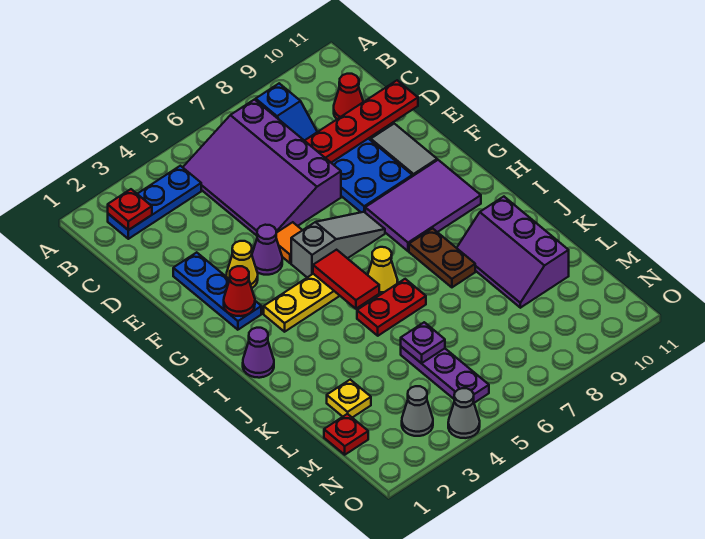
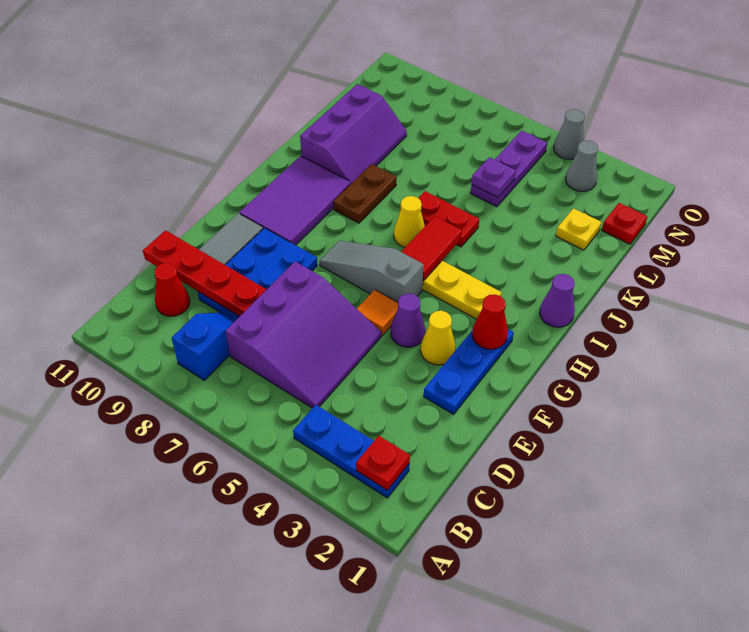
purple 3x4 slope [183,100,341,236] -> purple 3x3 slope [226,262,382,408]
purple 2x3 tile [365,160,481,251] -> purple 2x3 tile turned to [239,156,351,245]

